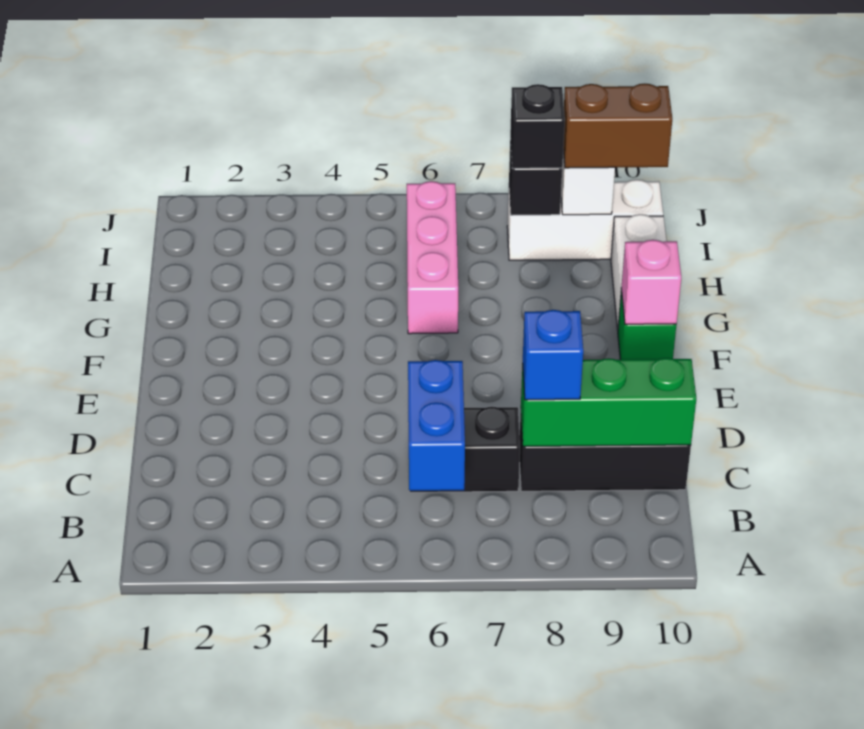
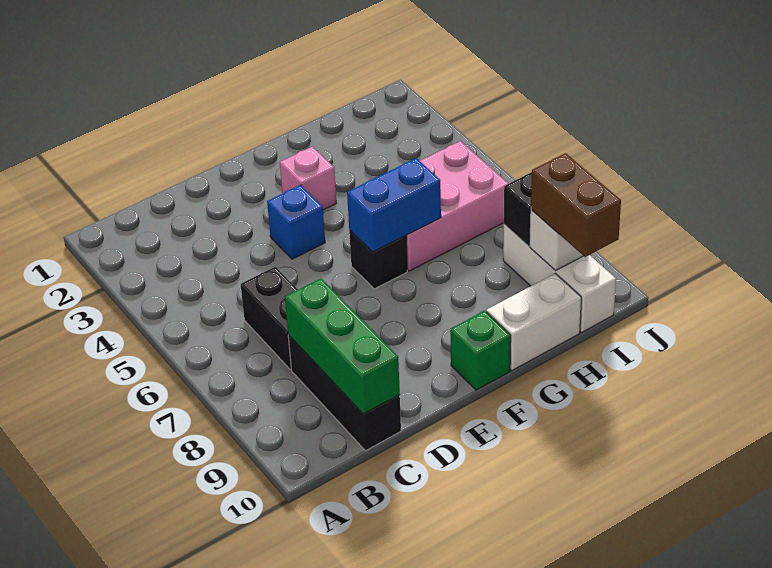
blue 1x2 brick [408,360,465,491] -> blue 1x2 brick moved to [347,158,441,252]
blue 1x1 brick [523,310,583,400] -> blue 1x1 brick moved to [267,185,325,259]
pink 1x1 brick [621,240,681,324] -> pink 1x1 brick moved to [280,147,336,210]
pink 1x3 brick [407,181,458,334] -> pink 2x3 brick [406,141,509,271]
black 1x1 brick [510,84,565,168] -> black 1x1 brick moved to [349,230,407,289]

